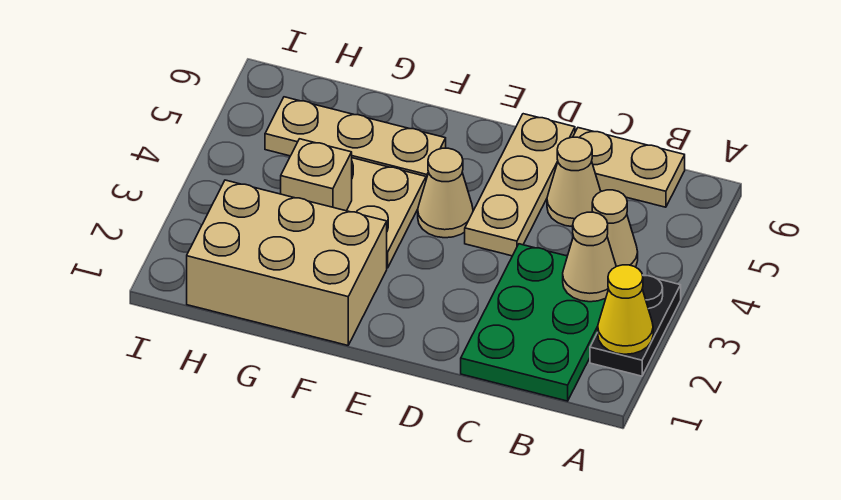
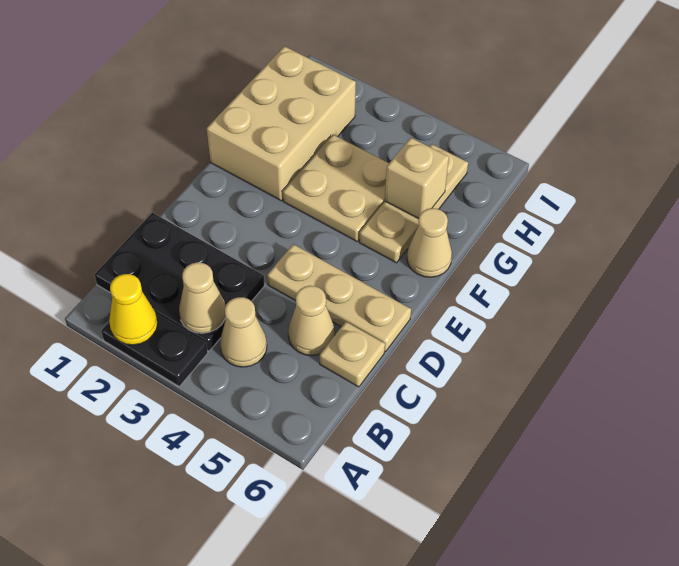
green 2x3 plate [461,244,605,401] -> black 2x3 plate [95,213,265,351]
tan 1x2 plate [573,128,685,207] -> tan 1x1 plate [320,322,385,387]
tan 1x1 cone [418,148,473,238] -> tan 1x1 cone moved to [407,208,452,277]
tan 1x1 brick [281,139,352,211] -> tan 1x1 brick moved to [385,138,449,219]

